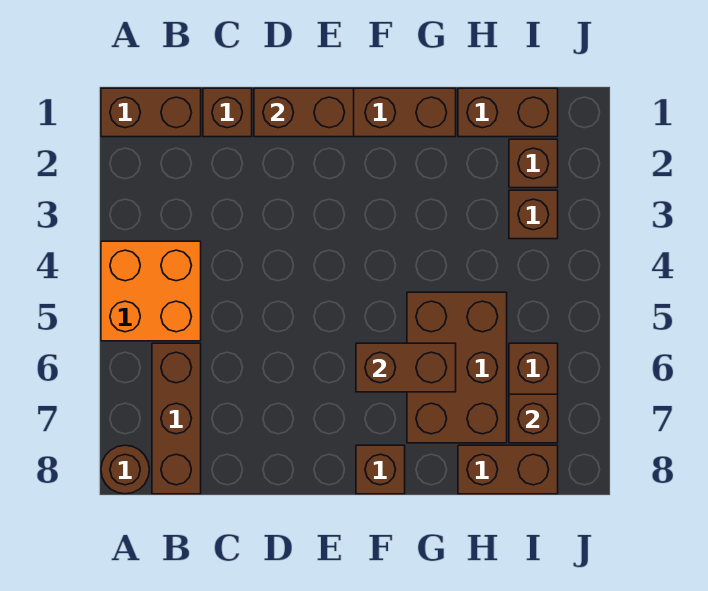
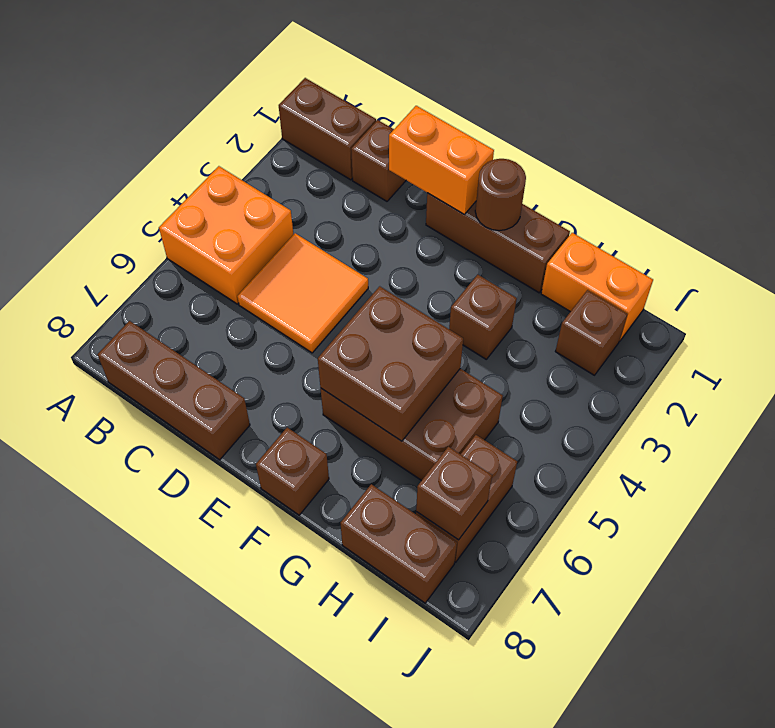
brown 1x1 round brick [101,445,149,494] -> brown 1x1 round brick moved to [475,159,526,231]
brown 1x3 brick [152,343,201,494] -> brown 1x3 brick turned to [98,321,250,460]
none -> orange 2x2 tile [237,233,368,353]
brown 1x2 brick [254,88,354,137] -> orange 1x2 brick [389,106,494,214]
brown 1x2 brick [356,343,456,392] -> brown 2x2 brick [318,286,463,441]
brown 2x3 brick [407,292,507,443] -> brown 2x3 brick turned to [321,369,503,481]
brown 1x2 brick [458,88,558,137] -> orange 1x2 brick [541,233,653,341]
brown 1x1 brick [509,190,558,239] -> brown 1x1 brick moved to [449,275,517,359]

